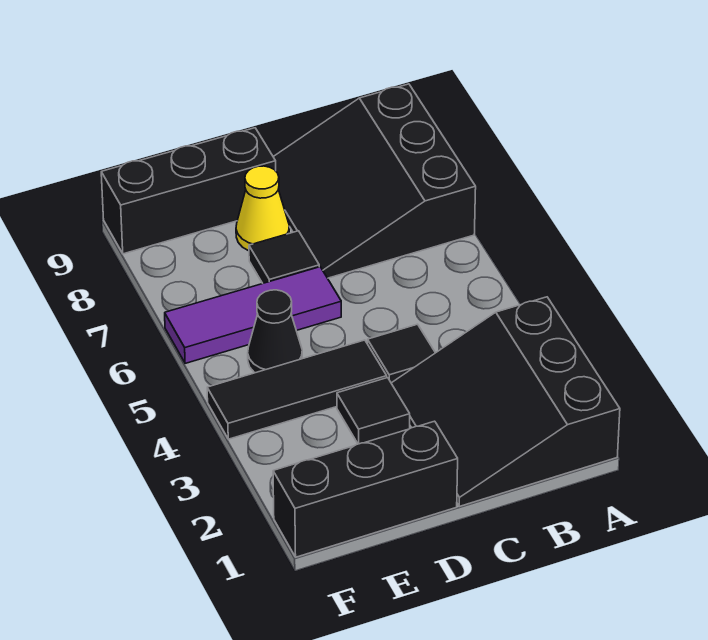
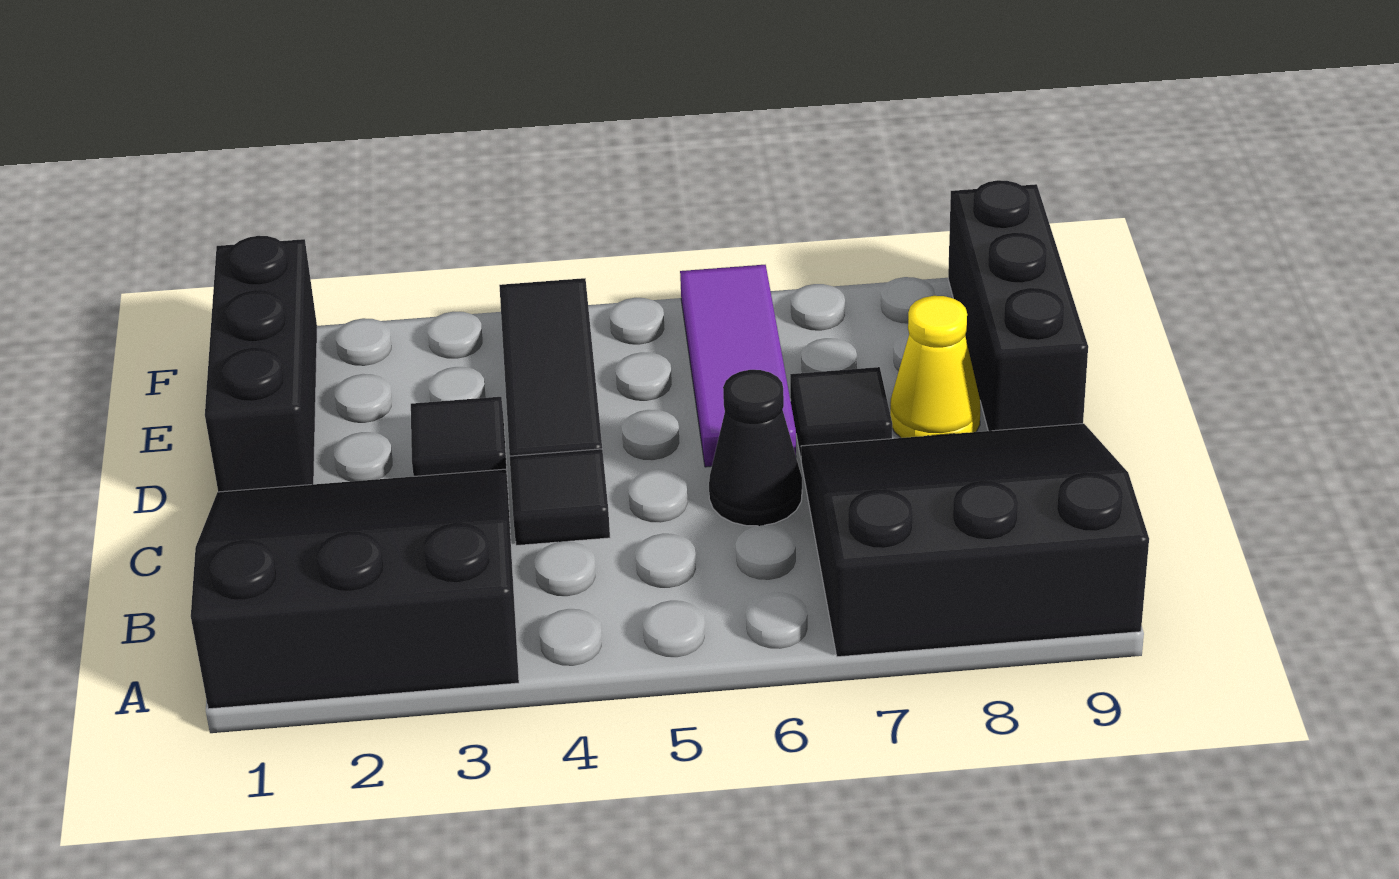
black 1x1 cone [248,290,302,373] -> black 1x1 cone moved to [709,370,802,526]

